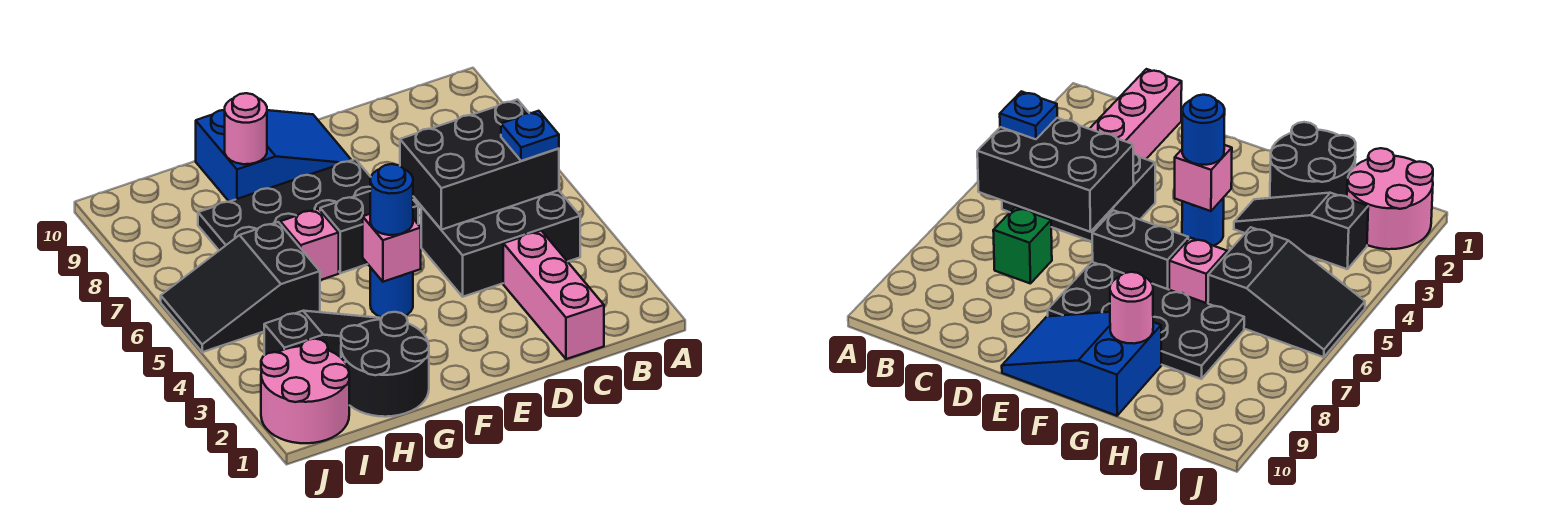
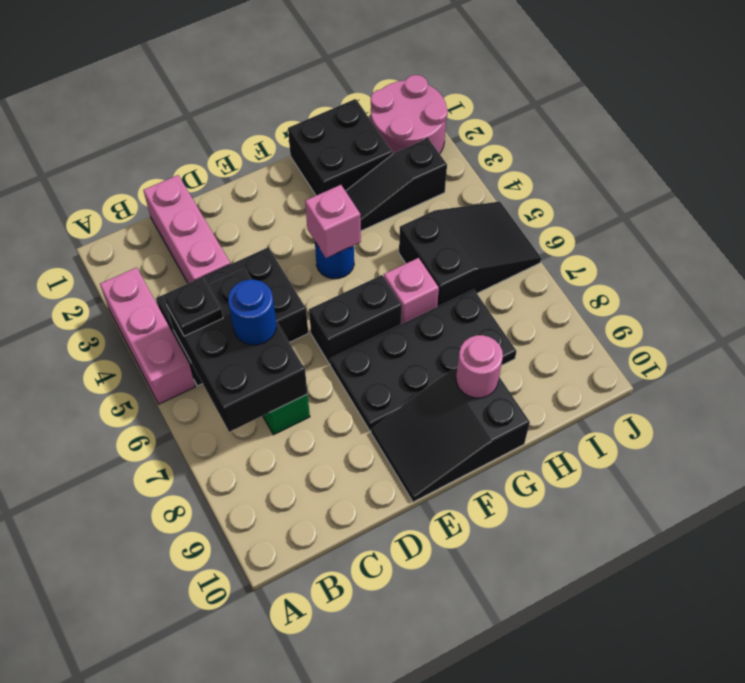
none -> pink 1x3 brick [100,267,195,404]
black 2x3 brick [400,100,559,230] -> black 2x3 brick turned to [167,268,308,432]
blue 1x1 plate [501,111,559,161] -> black 1x1 plate [164,277,223,336]
blue 2x3 slope [196,110,351,202] -> black 2x3 slope [371,368,530,502]
blue 1x1 round brick [370,164,413,235] -> blue 1x1 round brick moved to [228,280,276,345]
black 2x2 round brick [341,312,429,417] -> black 2x2 brick [288,99,393,195]

